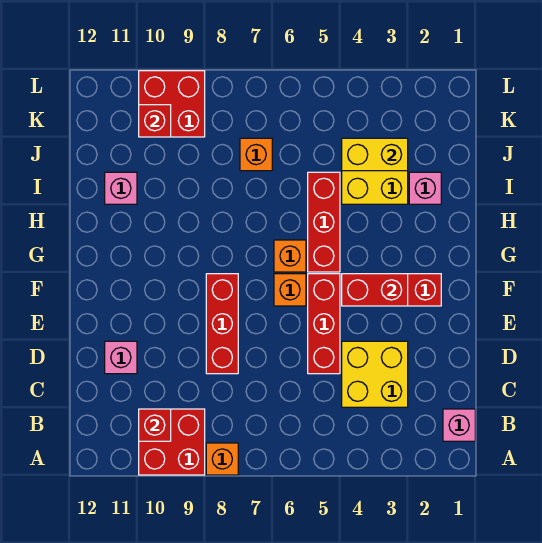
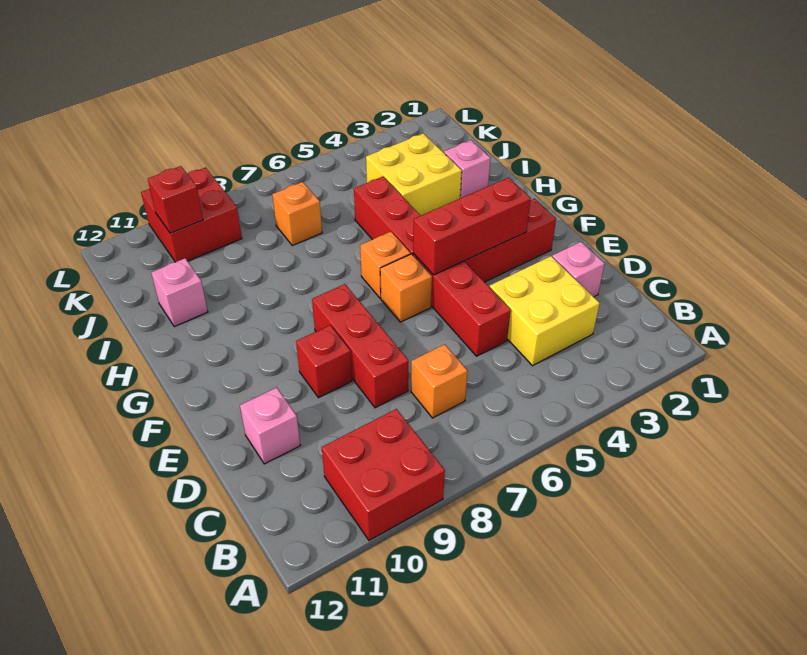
orange 1x1 brick [206,443,238,475] -> orange 1x1 brick moved to [411,344,468,418]
pink 1x1 brick [443,409,475,441] -> pink 1x1 brick moved to [552,242,605,297]
red 1x1 brick [139,409,171,441] -> red 1x1 brick moved to [296,325,352,398]
red 1x2 brick [342,274,408,306] -> red 1x3 brick [413,178,531,275]
yellow 1x2 brick [342,138,408,171] -> none

